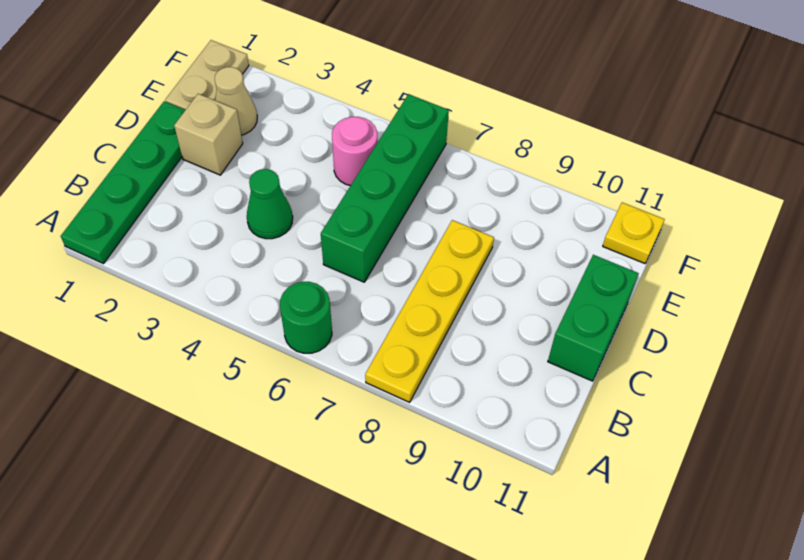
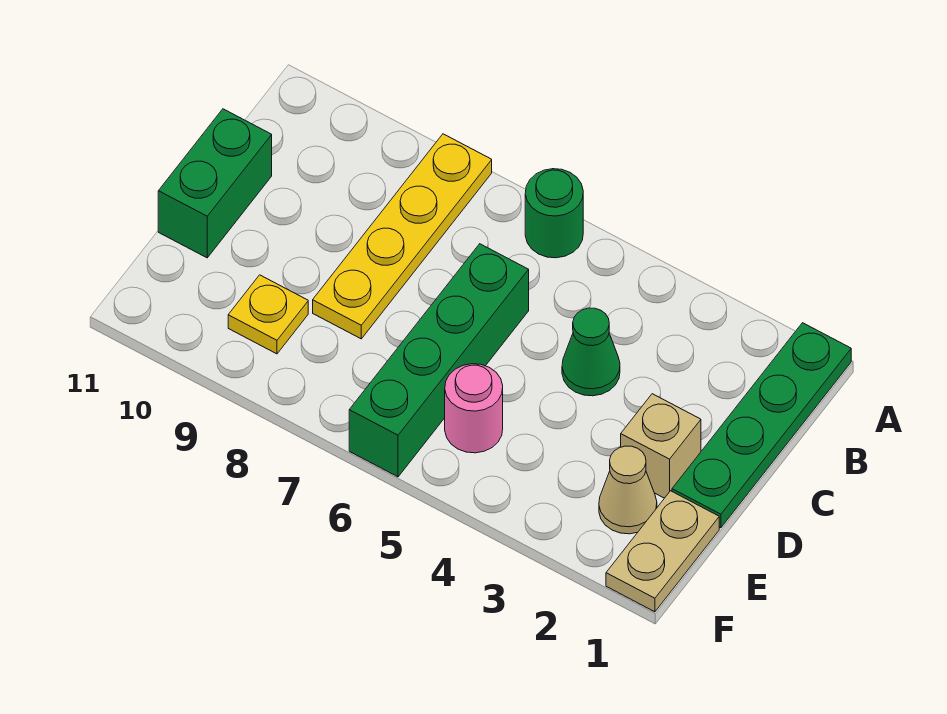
yellow 1x1 plate [603,203,665,263] -> yellow 1x1 plate moved to [228,275,308,354]

